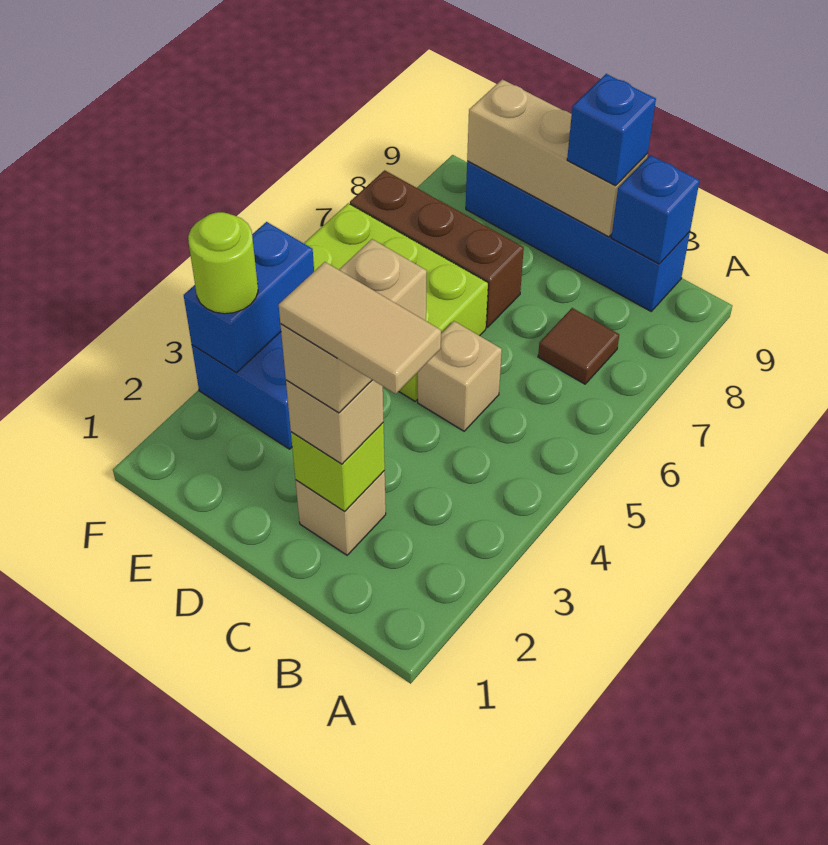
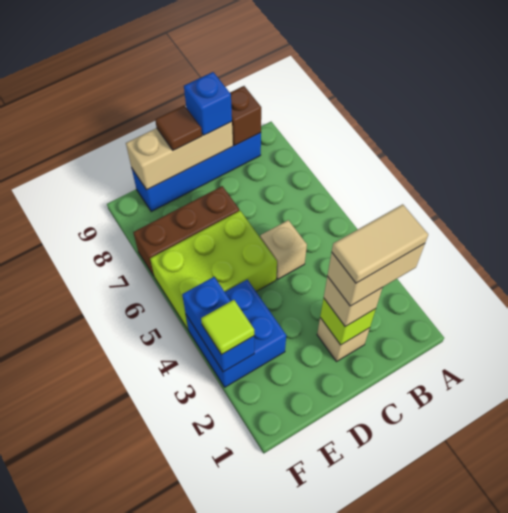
brown 1x1 tile [538,308,619,384] -> brown 1x1 tile moved to [155,105,202,150]
blue 1x1 brick [611,155,700,264] -> brown 1x1 brick [230,86,261,146]
tan 1x2 brick [280,239,427,413] -> tan 1x2 brick turned to [327,244,425,306]
lime 1x1 round brick [188,212,258,314] -> lime 1x1 tile [201,300,254,355]

